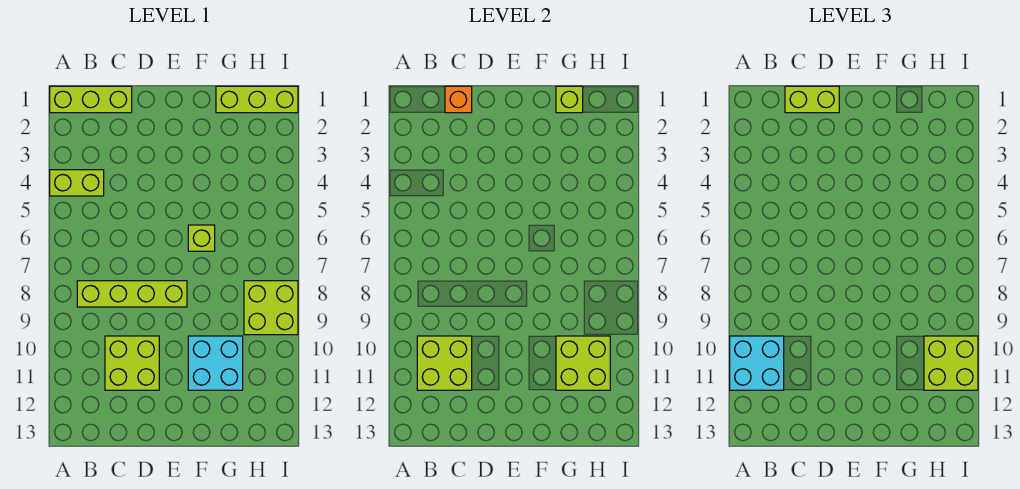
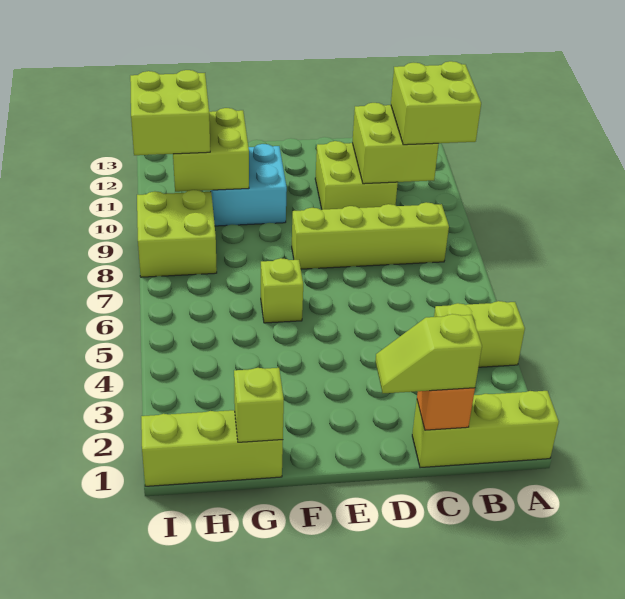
cyan 2x2 brick [730,336,784,390] -> lime 2x2 brick [391,61,481,145]
lime 1x2 brick [785,86,839,113] -> lime 1x2 slope [375,314,482,393]

